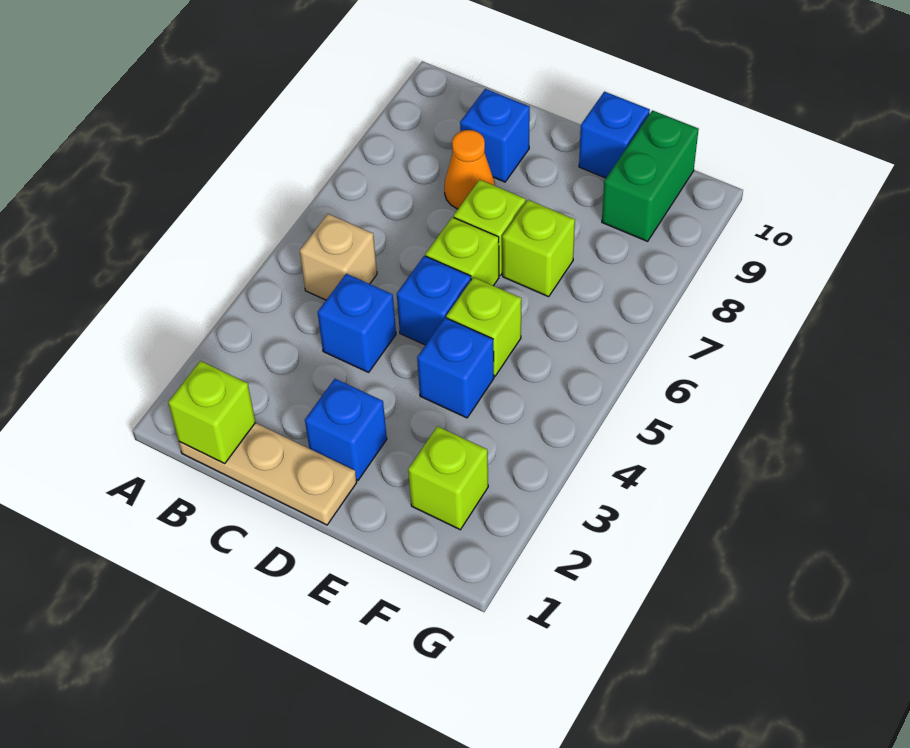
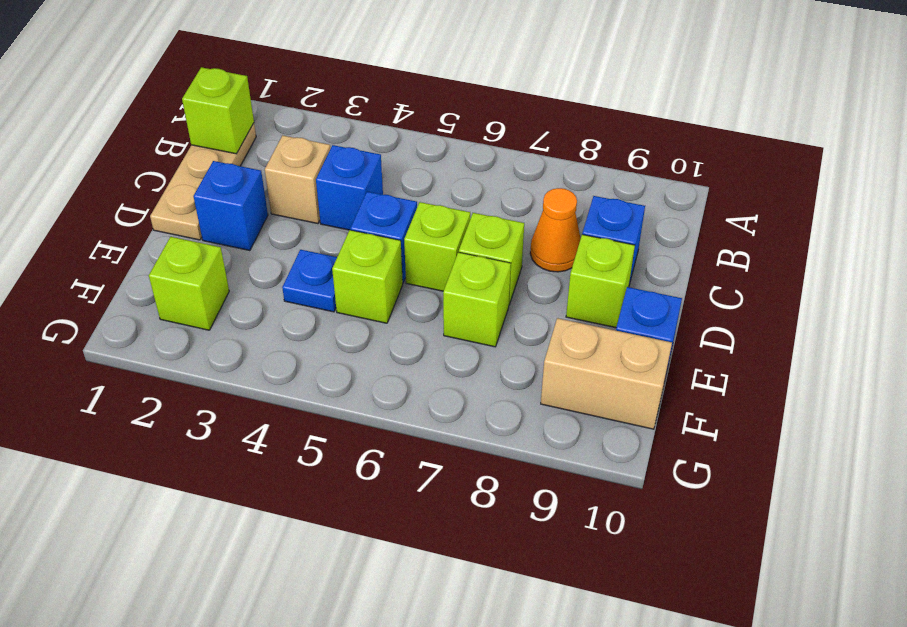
tan 1x1 brick [300,214,377,300] -> tan 1x1 brick moved to [265,135,330,224]
none -> lime 1x1 brick [566,235,635,328]
blue 1x1 brick [417,318,494,418] -> blue 1x1 plate [282,250,337,312]
green 1x2 brick [602,110,699,241] -> tan 1x2 brick [541,318,672,429]

